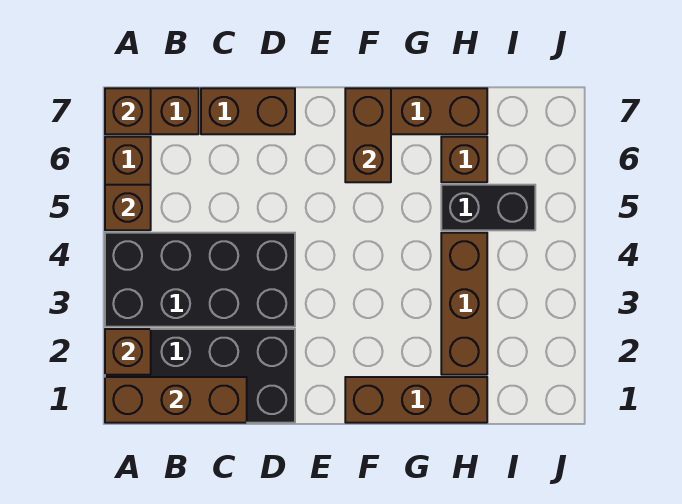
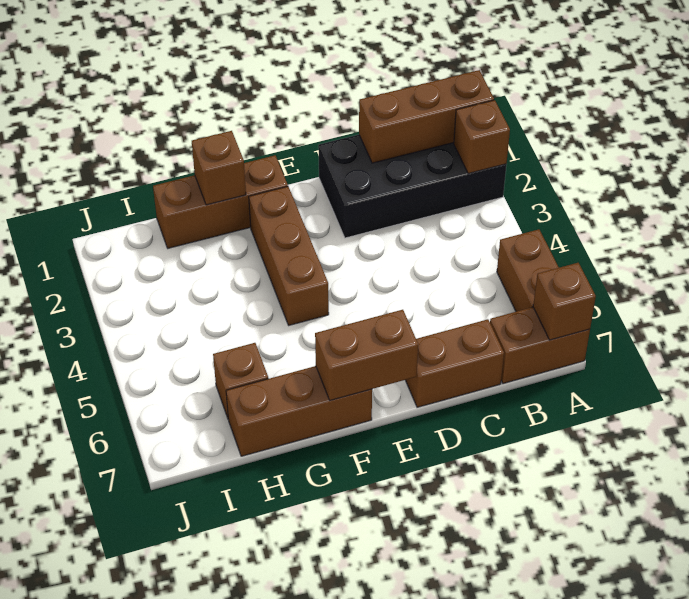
black 2x4 brick [105,233,295,327] -> none
brown 1x1 brick [105,185,151,230] -> brown 1x1 brick moved to [192,131,246,205]
brown 1x2 brick [345,88,391,182] -> brown 1x2 brick turned to [315,310,418,401]
brown 1x3 brick [441,233,487,375] -> brown 1x3 brick moved to [249,187,329,325]
black 1x2 brick [441,185,535,230] -> none

